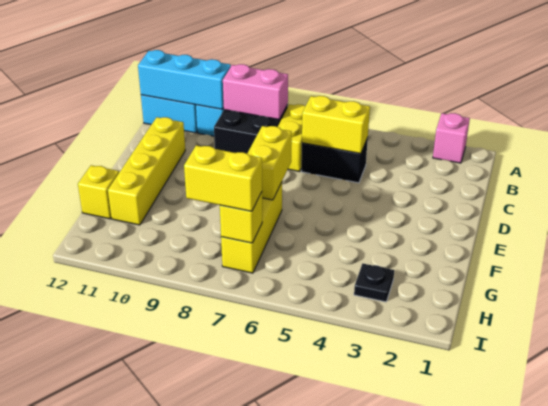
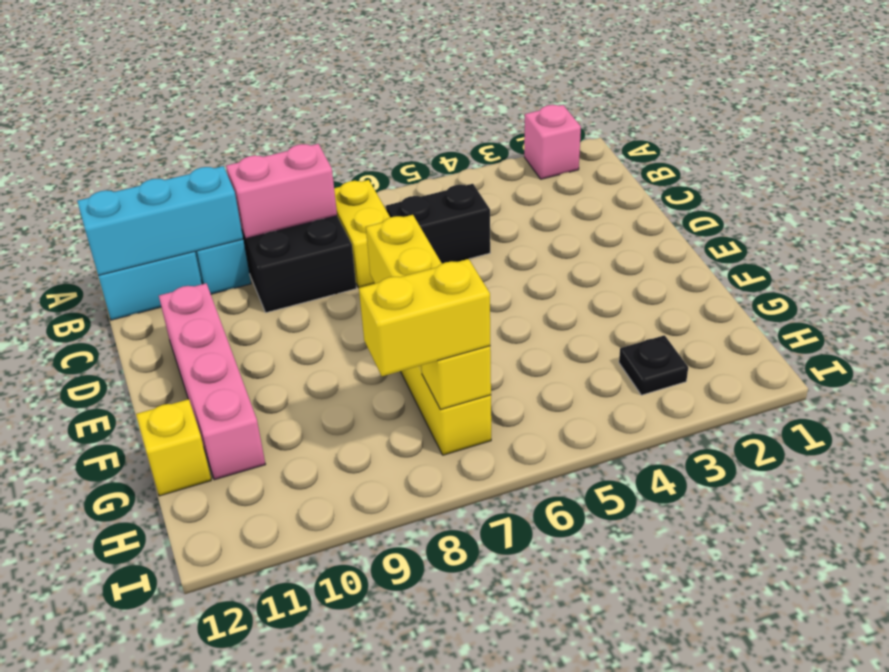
yellow 1x2 brick [302,96,370,154] -> none
yellow 1x4 brick [108,117,185,225] -> pink 1x4 brick [159,283,266,480]

